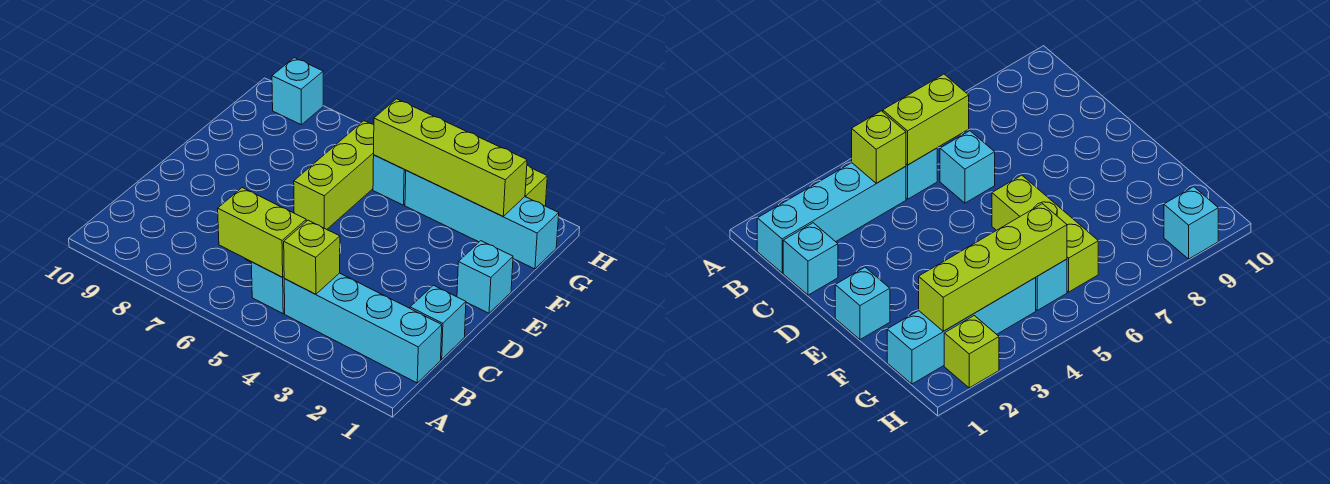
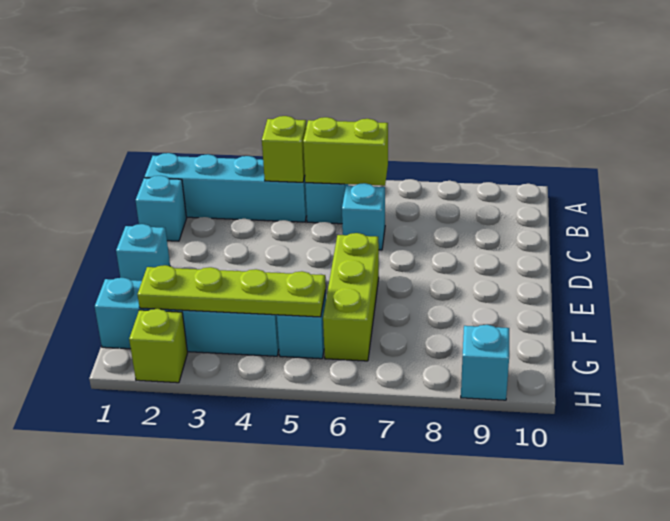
lime 1x4 brick [374,99,527,216] -> lime 1x4 plate [138,265,326,317]

